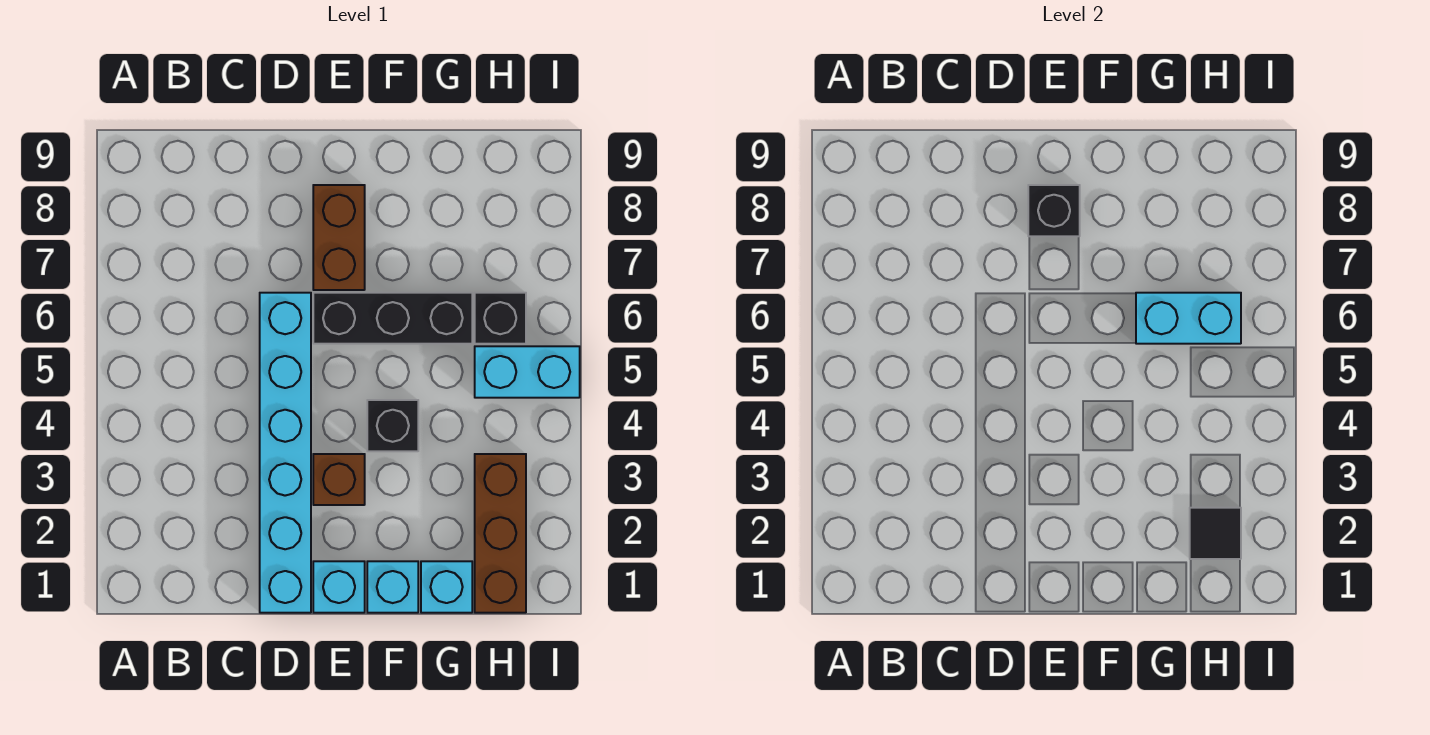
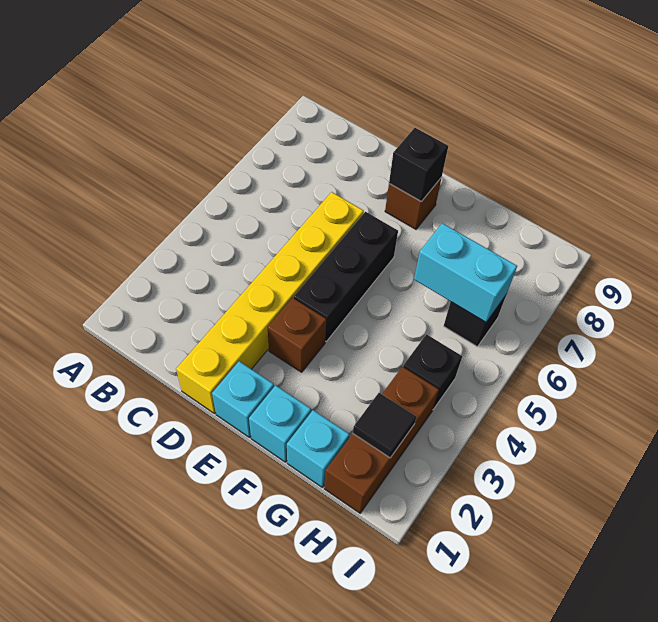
cyan 1x6 brick [260,293,311,613] -> yellow 1x6 brick [176,192,364,413]
black 1x3 brick [313,293,472,344] -> black 1x3 brick turned to [294,212,398,341]
brown 1x2 brick [313,185,365,290] -> brown 1x1 brick [385,177,442,229]
black 1x1 brick [367,400,418,451] -> black 1x1 brick moved to [403,334,462,409]
cyan 1x2 brick [475,346,580,398] -> none

